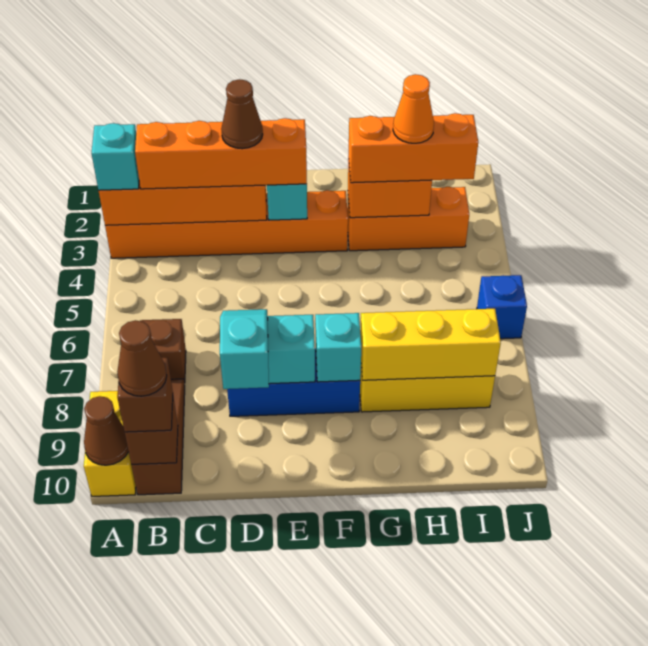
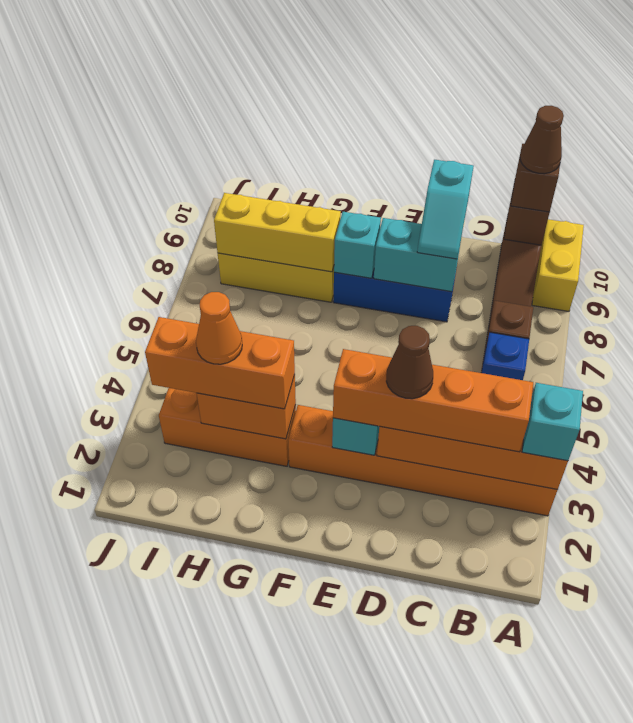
brown 1x1 cone [84,396,129,465] -> none
blue 1x1 brick [477,275,527,339] -> blue 1x1 brick moved to [481,332,529,380]

